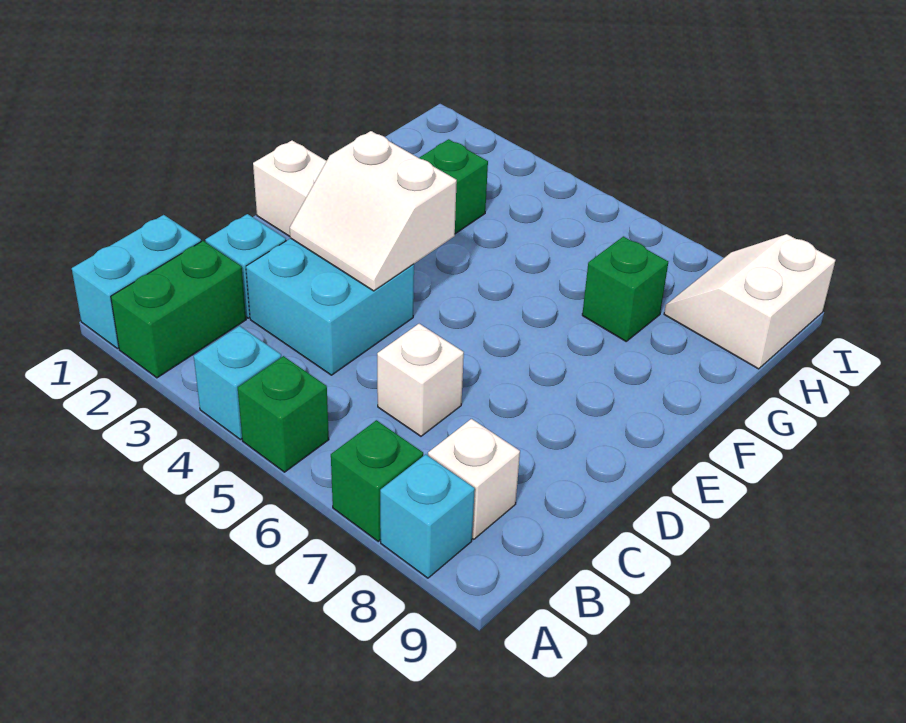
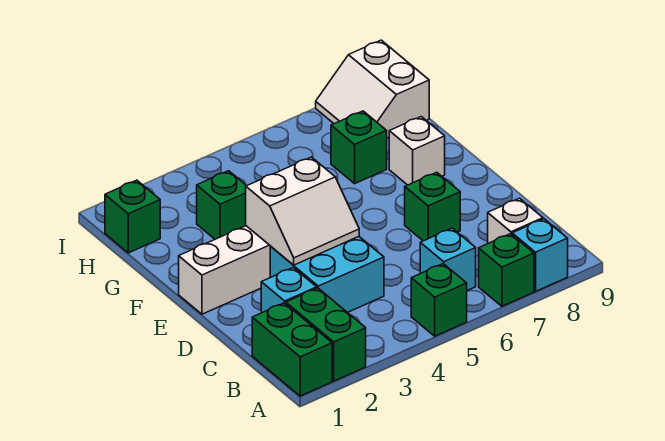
cyan 1x2 brick [72,215,201,349] -> green 1x2 brick [252,303,332,396]
cyan 1x1 brick [194,326,281,440] -> cyan 1x1 brick moved to [420,228,476,290]
white 1x1 brick [377,324,464,436] -> white 1x1 brick moved to [389,117,445,185]
none -> green 1x1 brick [405,172,460,241]
none -> green 1x1 brick [105,180,160,253]

